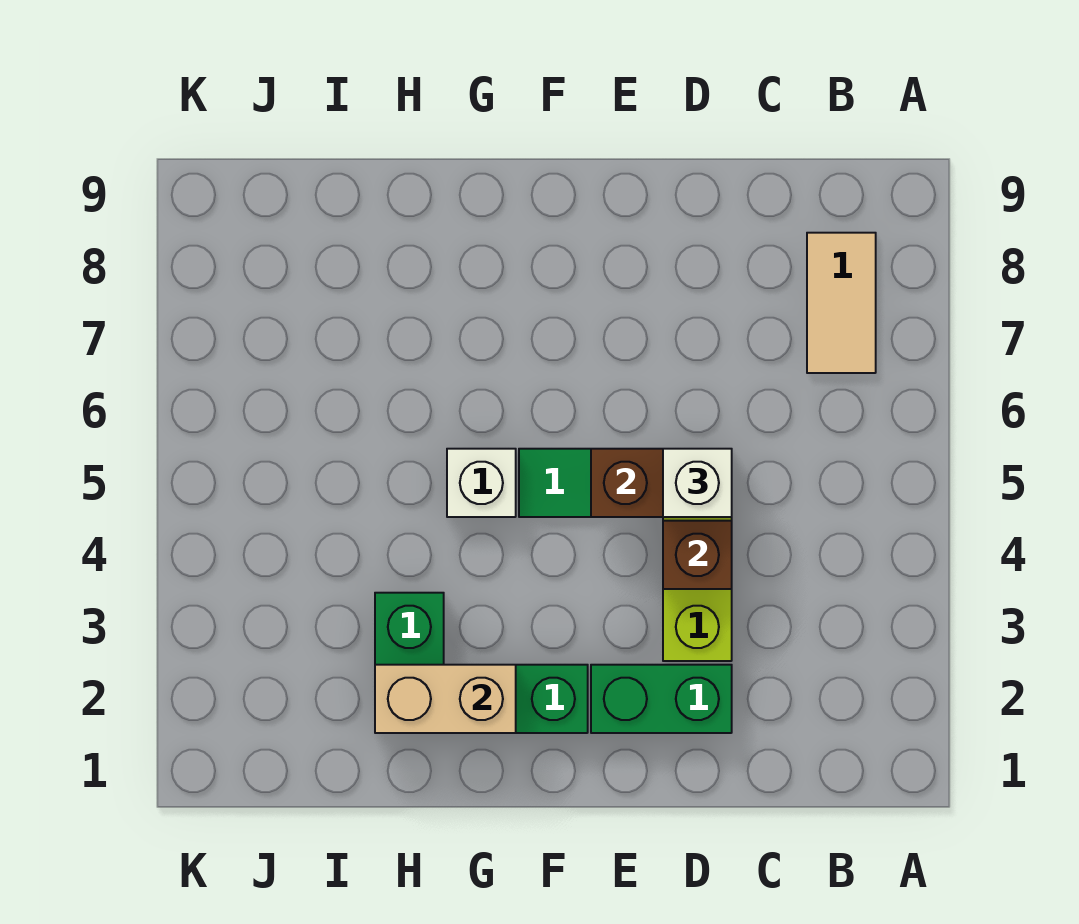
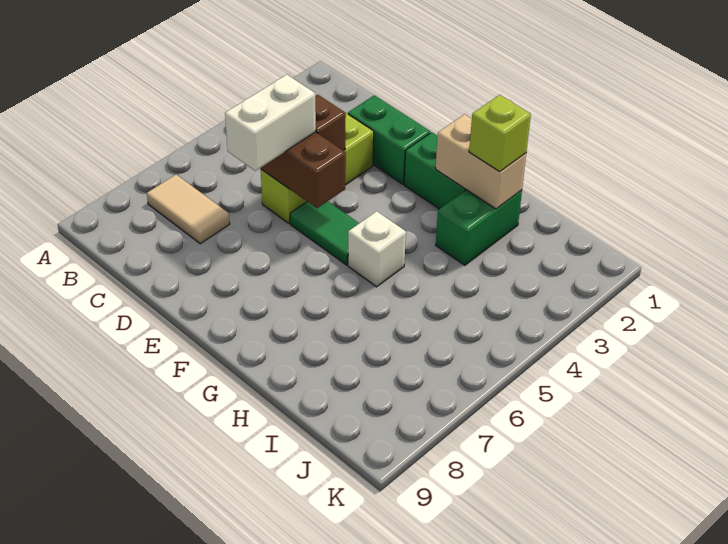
tan 1x2 tile [807,233,876,373] -> tan 1x2 tile turned to [147,175,230,244]
white 1x1 brick [663,449,732,517] -> white 1x2 brick [225,75,316,171]
none -> lime 1x1 brick [469,95,531,171]

